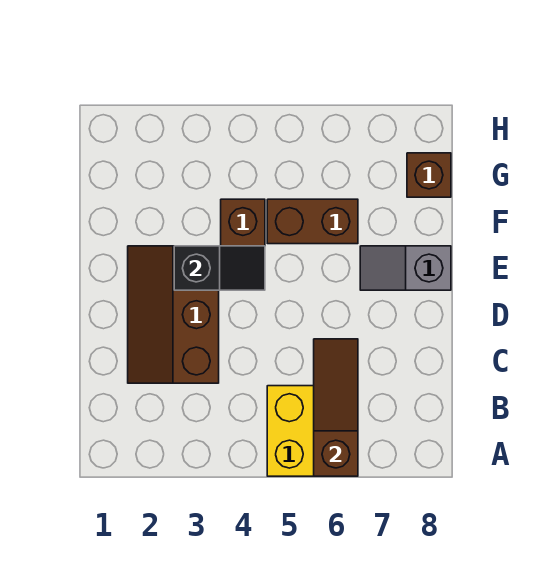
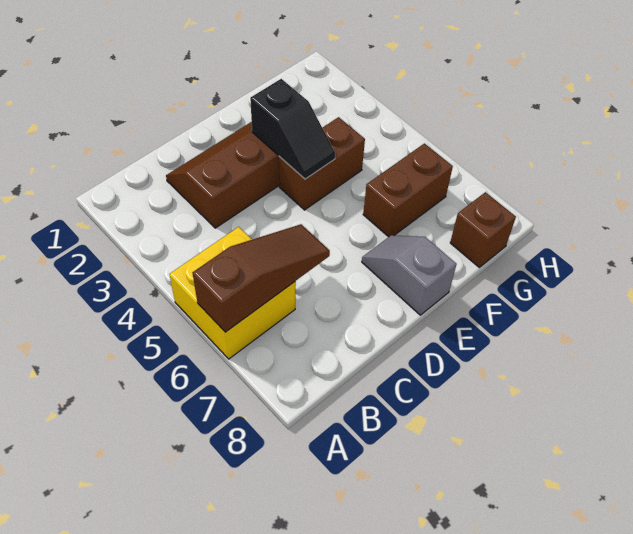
brown 1x2 brick [267,199,358,244] -> brown 1x2 brick turned to [363,143,453,237]

